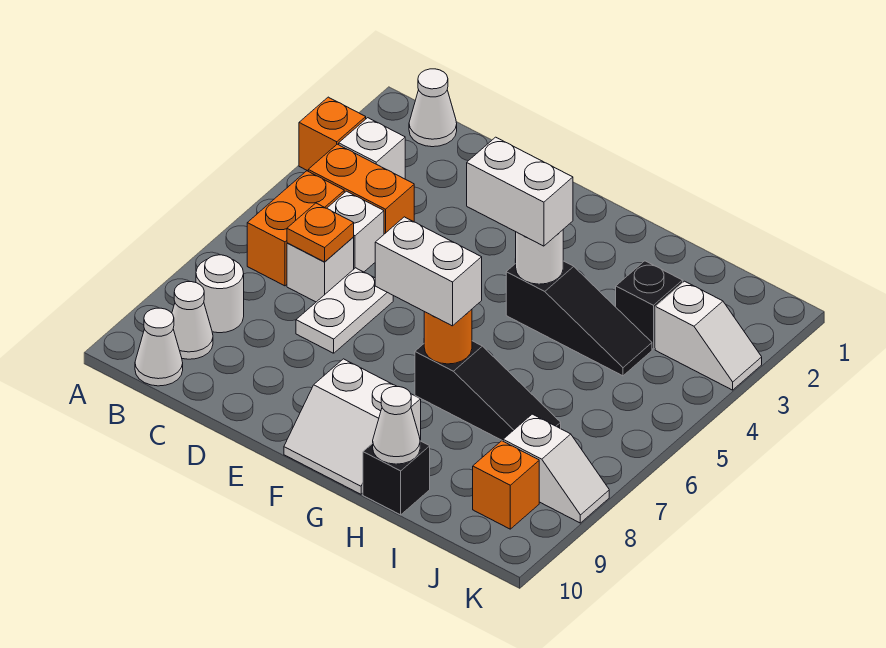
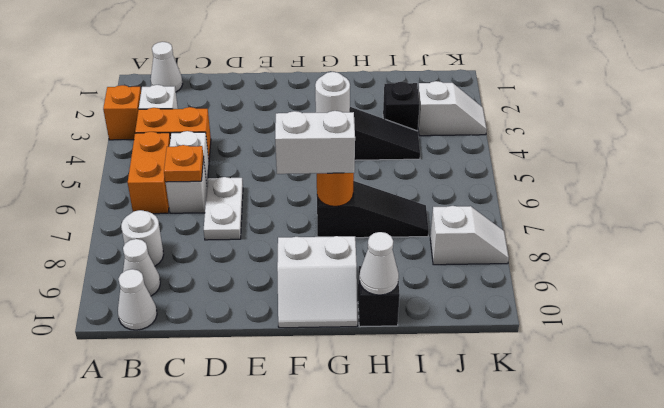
white 1x2 brick [467,137,573,246] -> none
orange 1x1 brick [473,441,539,529] -> none

